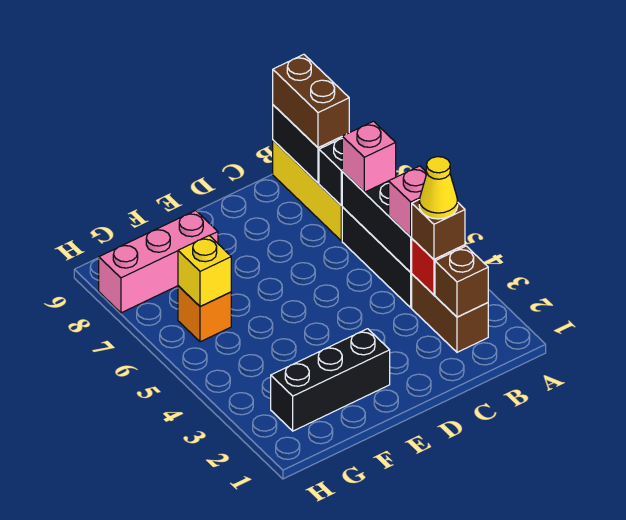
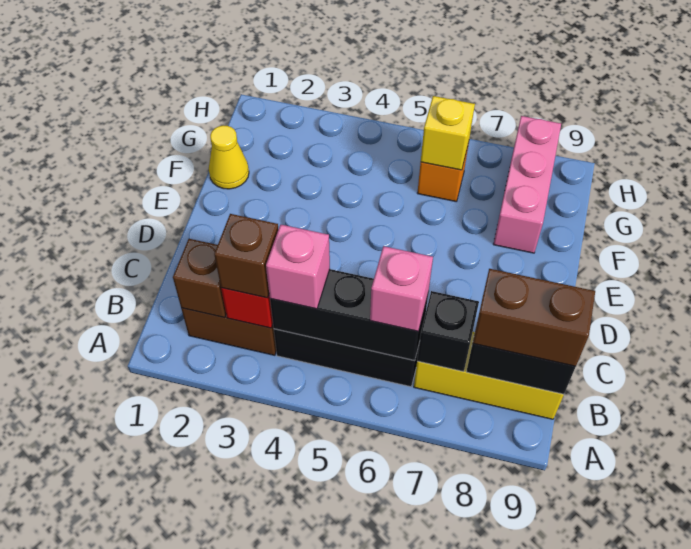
yellow 1x1 cone [419,157,458,219] -> yellow 1x1 cone moved to [209,125,249,189]
black 1x3 brick [271,329,390,431] -> none

